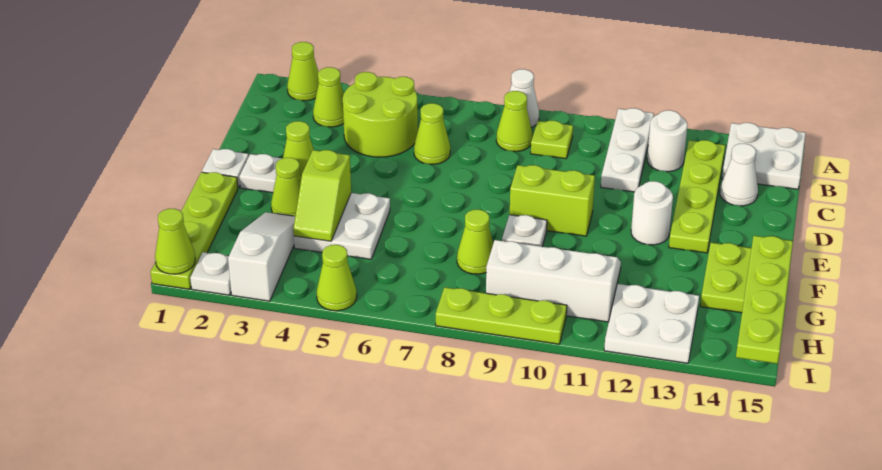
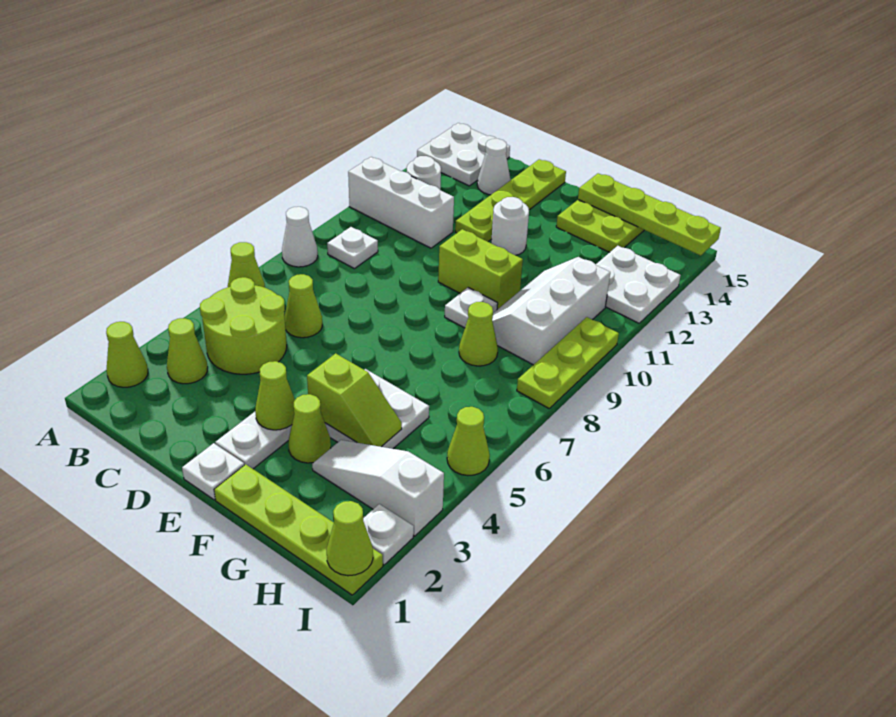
white 1x3 plate [601,108,654,192] -> white 1x3 brick [348,157,454,248]
lime 1x1 cone [496,91,532,152] -> lime 1x1 cone moved to [228,242,265,287]
lime 1x1 plate [531,121,573,159] -> white 1x1 plate [327,227,378,269]
lime 1x4 plate [669,140,725,253] -> lime 1x4 plate turned to [455,159,566,242]
lime 1x2 brick [510,165,595,236] -> lime 1x2 brick turned to [438,229,523,310]

